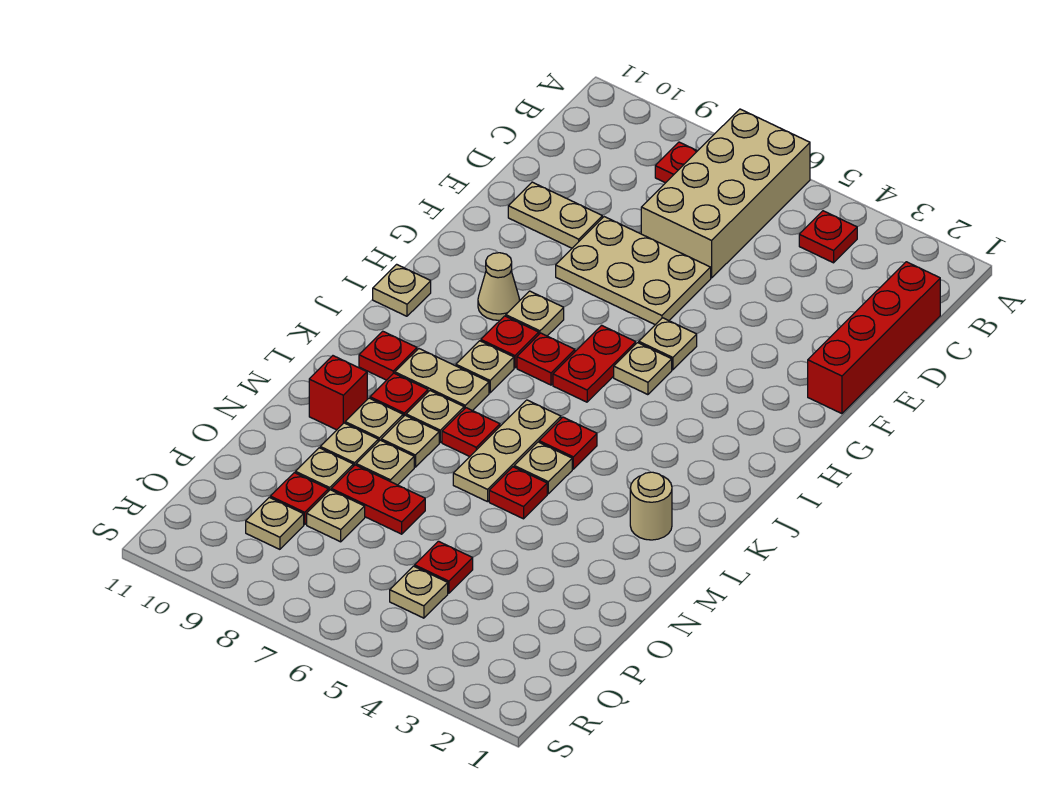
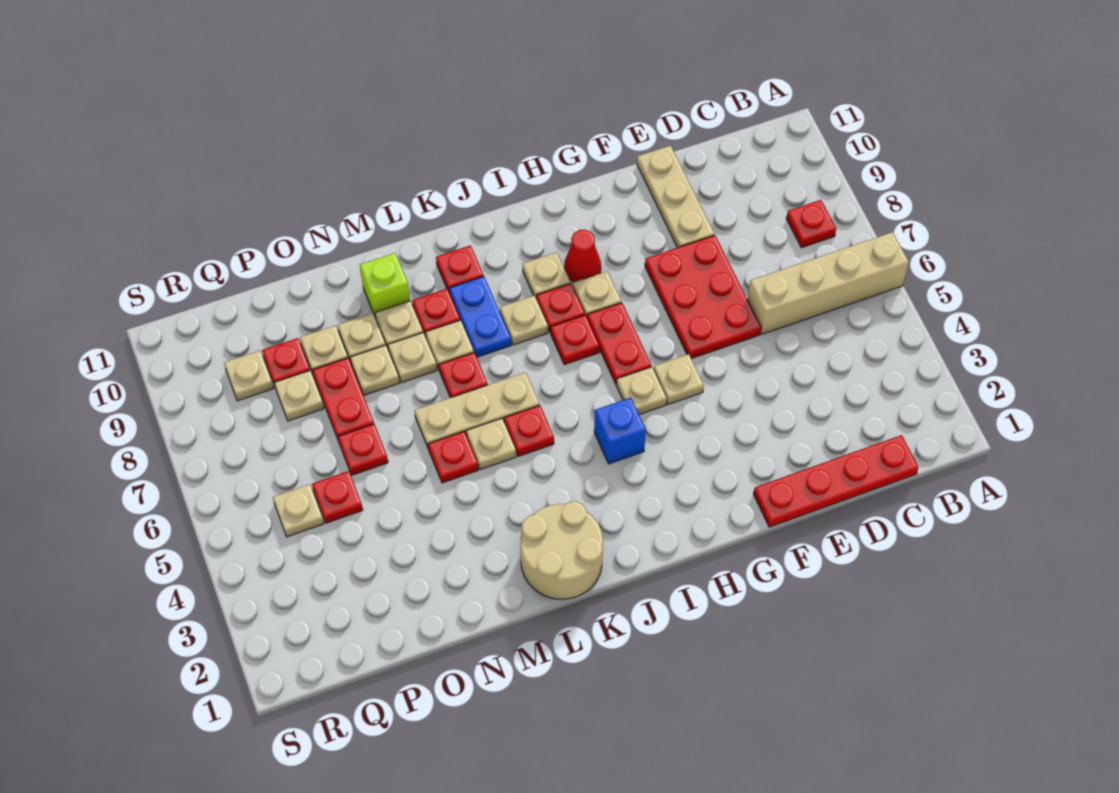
tan 2x4 brick [641,109,810,278] -> tan 1x4 brick [747,232,909,334]
red 1x1 plate [799,211,857,263] -> red 1x1 plate moved to [338,424,388,475]
red 1x4 brick [808,262,940,414] -> red 1x4 plate [754,435,918,527]
tan 2x3 plate [556,217,711,325] -> red 2x3 plate [645,235,761,359]
tan 1x2 plate [508,182,602,248] -> tan 1x3 plate [637,146,714,248]
red 1x2 plate [553,325,636,402] -> red 1x2 plate turned to [587,303,651,384]
tan 1x1 cone [478,253,520,320] -> red 1x1 cone [564,230,601,282]
none -> blue 1x1 brick [594,398,646,464]
tan 1x1 plate [373,264,431,316] -> tan 1x1 plate moved to [522,252,571,297]
tan 1x2 plate [395,349,489,411] -> blue 1x2 plate [449,276,511,357]
tan 1x1 round brick [630,472,672,540] -> tan 2x2 round brick [520,501,603,599]
red 1x1 brick [309,356,367,430] -> lime 1x1 brick [360,253,410,318]

